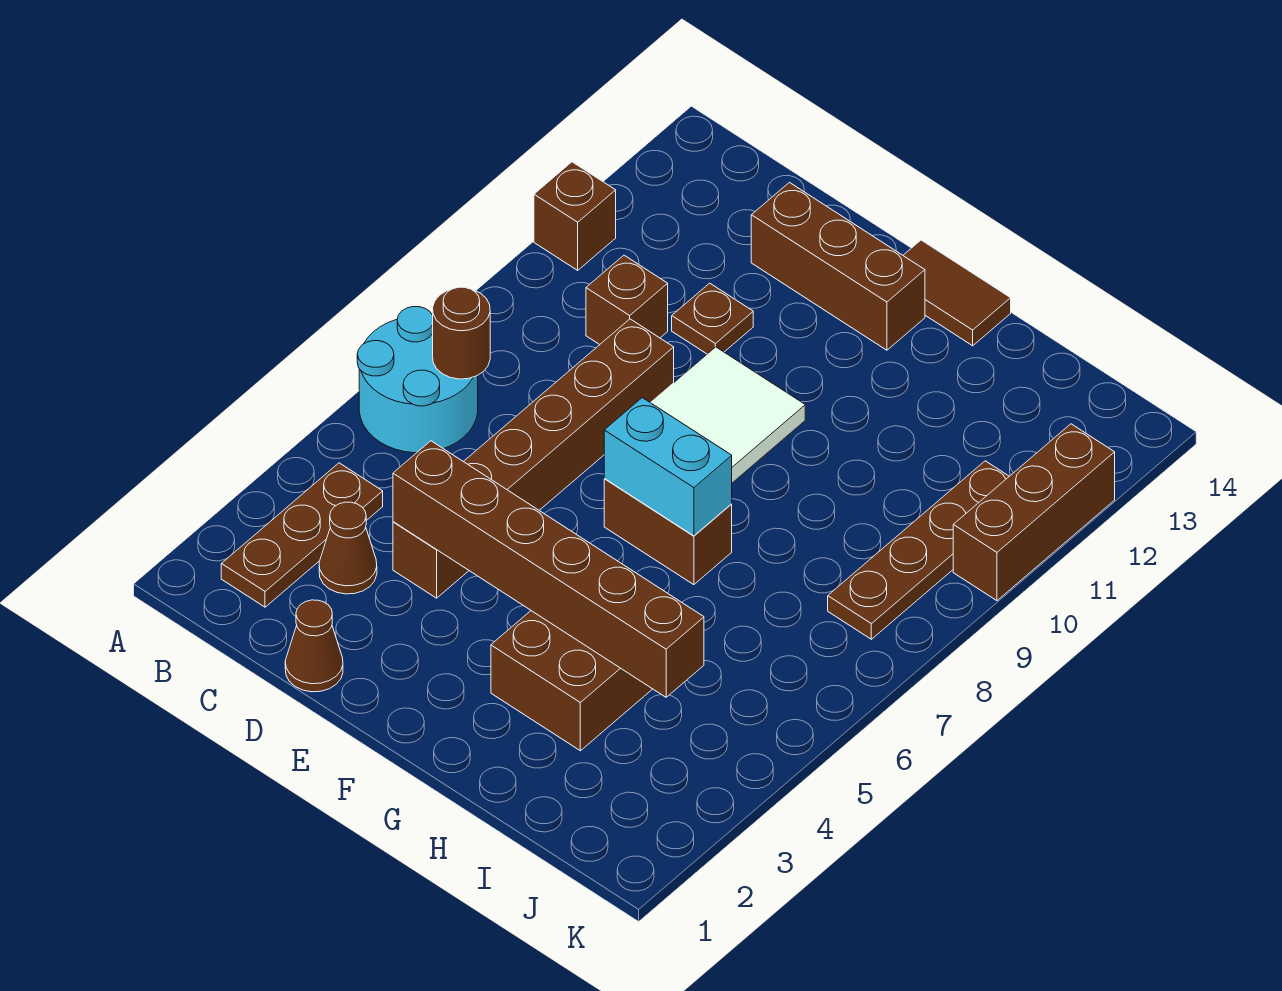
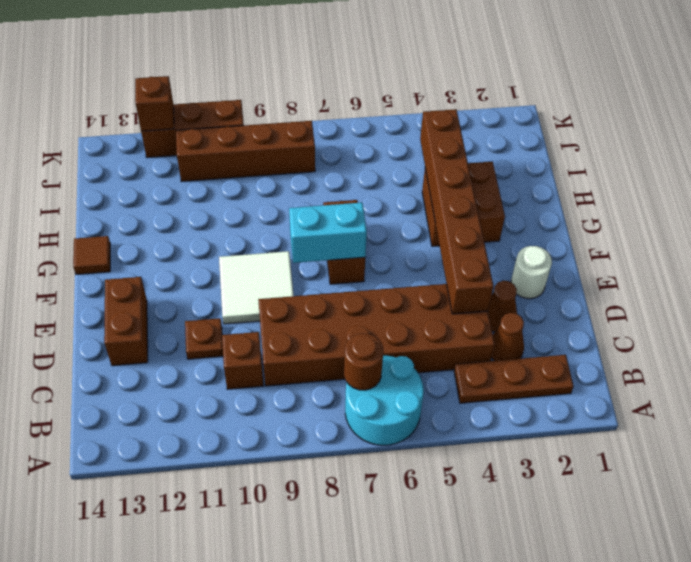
brown 1x1 brick [534,162,616,270] -> brown 1x1 brick moved to [135,76,174,131]
brown 1x1 cone [285,600,343,692] -> brown 1x1 cone moved to [488,281,517,332]
brown 1x6 brick [393,319,674,598] -> brown 2x6 brick [258,284,495,386]
brown 1x3 brick [751,182,925,350] -> brown 1x2 brick [104,277,148,366]
none -> white 1x1 round brick [511,246,552,299]
cyan 1x2 brick [604,398,732,536] -> cyan 1x2 brick turned to [289,202,367,263]
brown 1x2 tile [903,240,1011,346] -> brown 1x1 tile [73,236,110,274]
brown 1x4 plate [828,461,1009,639] -> brown 1x4 brick [176,121,315,182]

